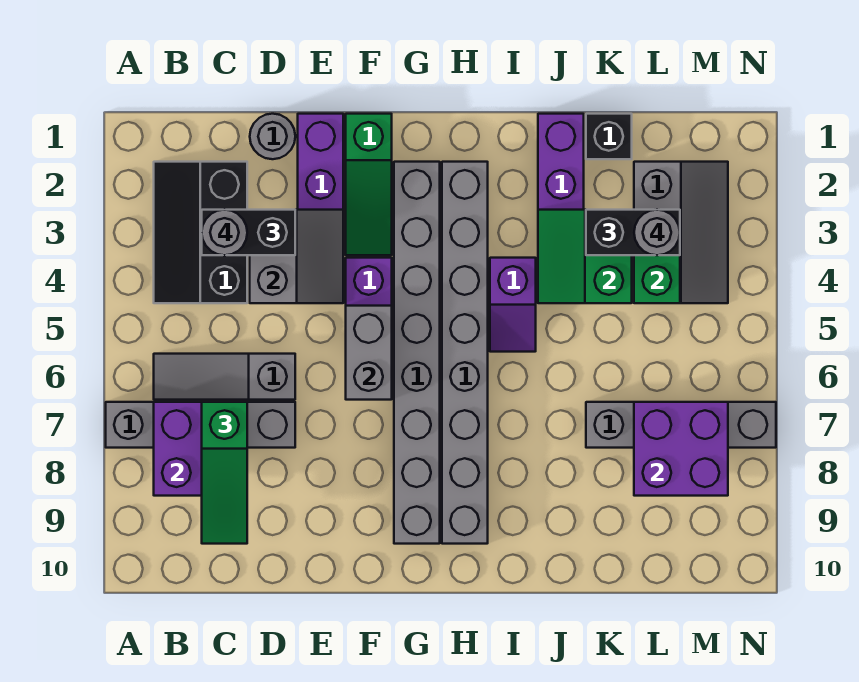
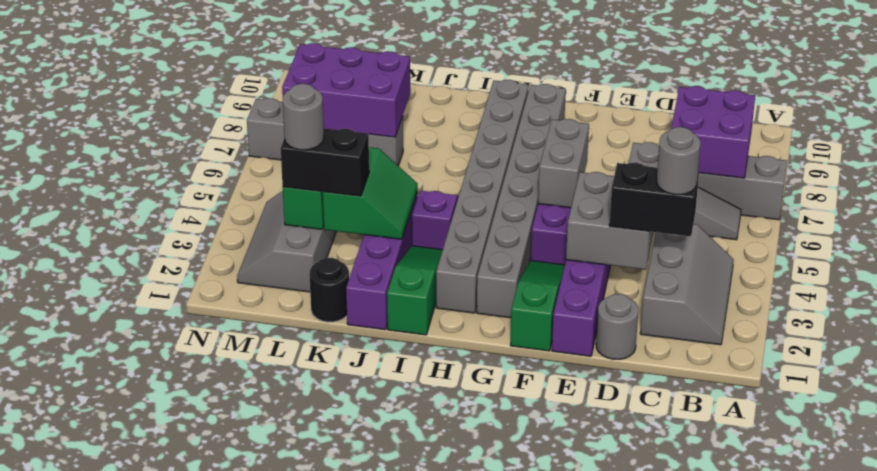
black 2x3 slope [154,162,247,303] -> grey 2x3 slope [640,224,734,345]
green 1x3 slope [202,402,247,544] -> green 1x3 slope moved to [387,246,443,335]
grey 2x2 slope [250,210,343,303] -> grey 2x2 brick [566,172,653,270]
black 1x1 brick [586,114,632,159] -> black 1x1 round brick [309,258,349,322]
purple 2x2 brick [634,402,728,496] -> purple 2x3 brick [282,43,410,137]

